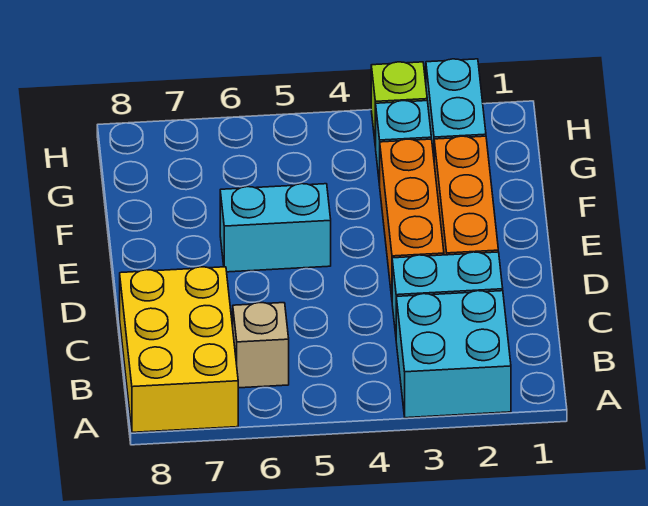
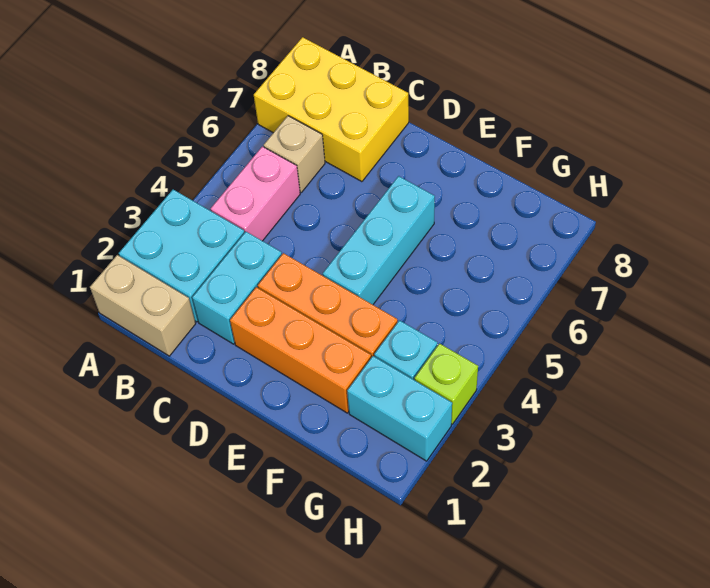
none -> tan 1x2 brick [90,255,196,356]
none -> pink 1x2 brick [211,147,300,241]
cyan 1x2 brick [220,184,331,272] -> cyan 1x3 brick [323,176,435,305]

